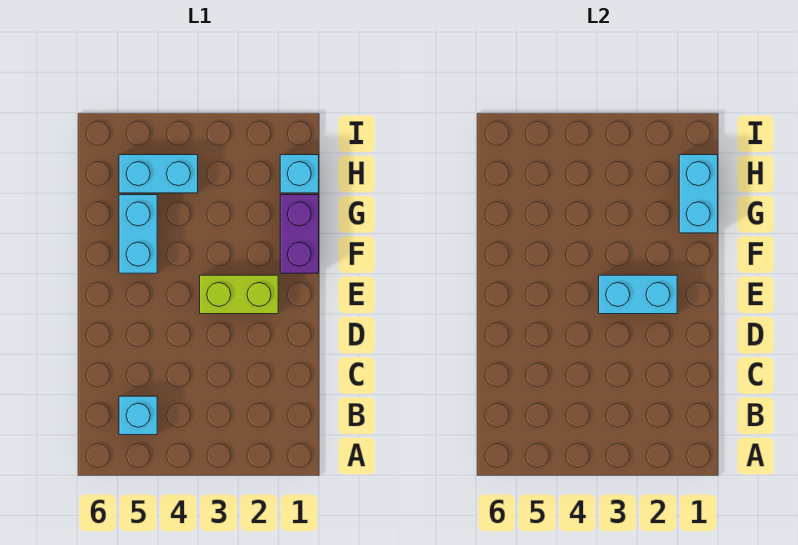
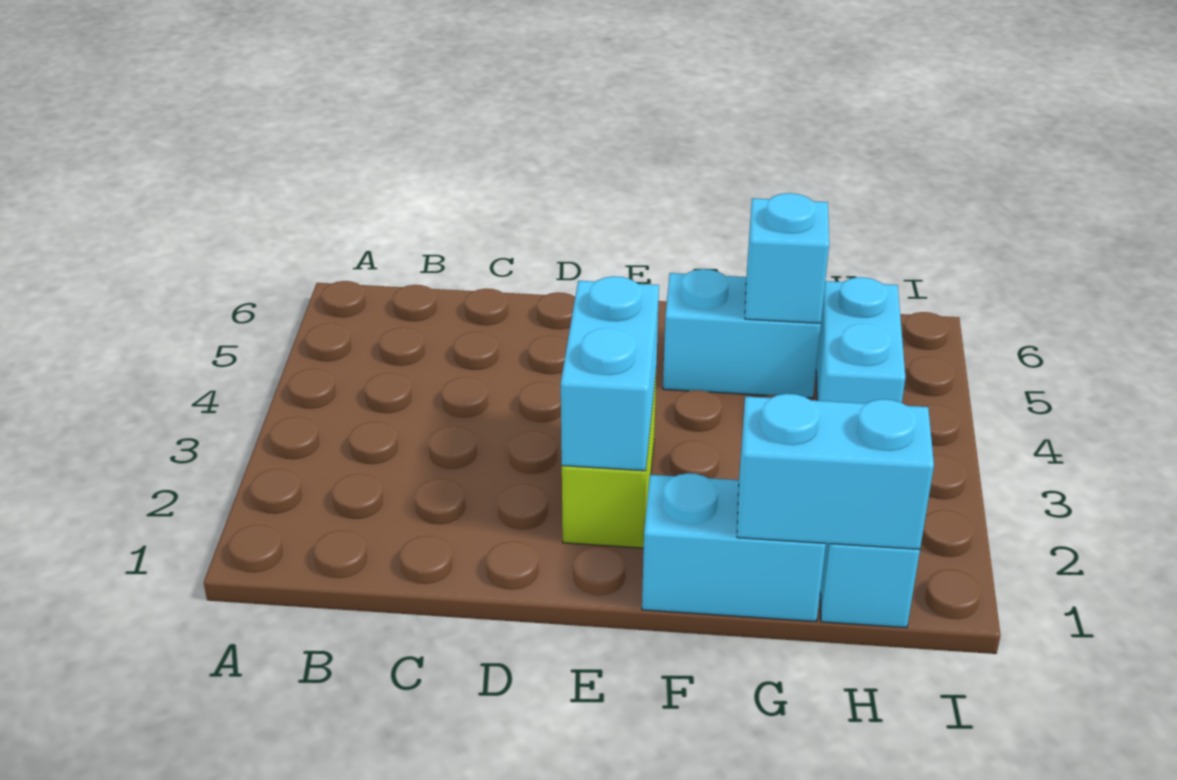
cyan 1x1 brick [119,396,157,435] -> cyan 1x1 brick moved to [745,193,829,323]
purple 1x2 brick [280,195,319,273] -> cyan 1x2 brick [642,473,826,622]

